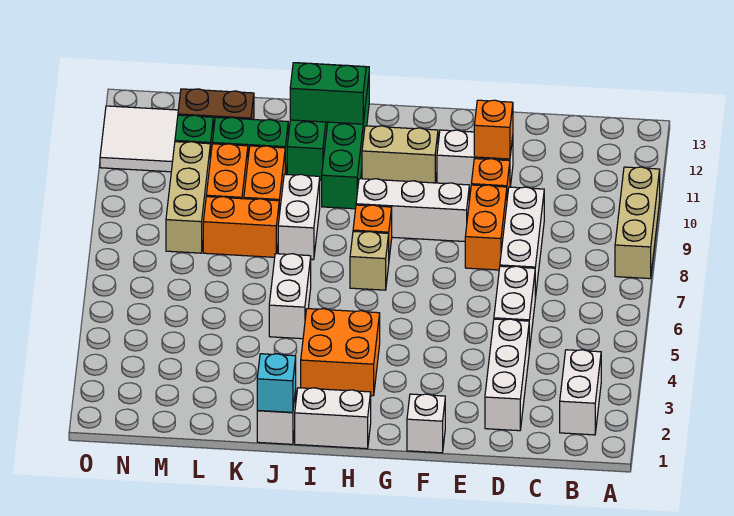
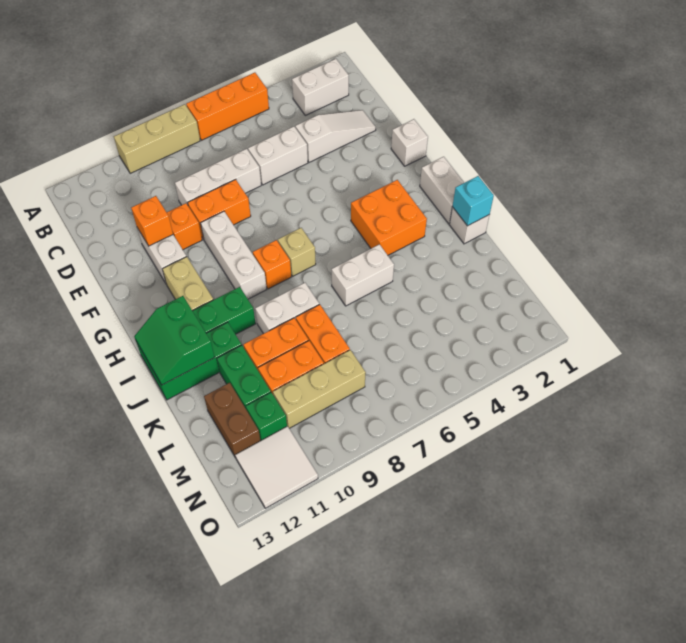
none -> orange 1x3 brick [186,73,269,140]
white 1x3 brick [485,319,529,431] -> white 1x3 slope [295,110,376,162]

